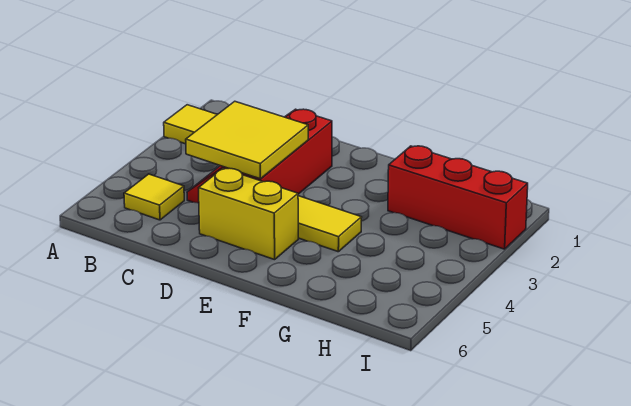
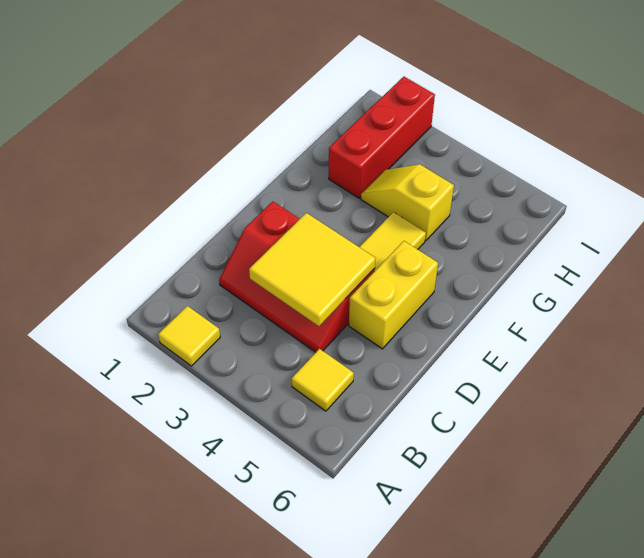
none -> yellow 1x2 slope [361,164,454,241]

